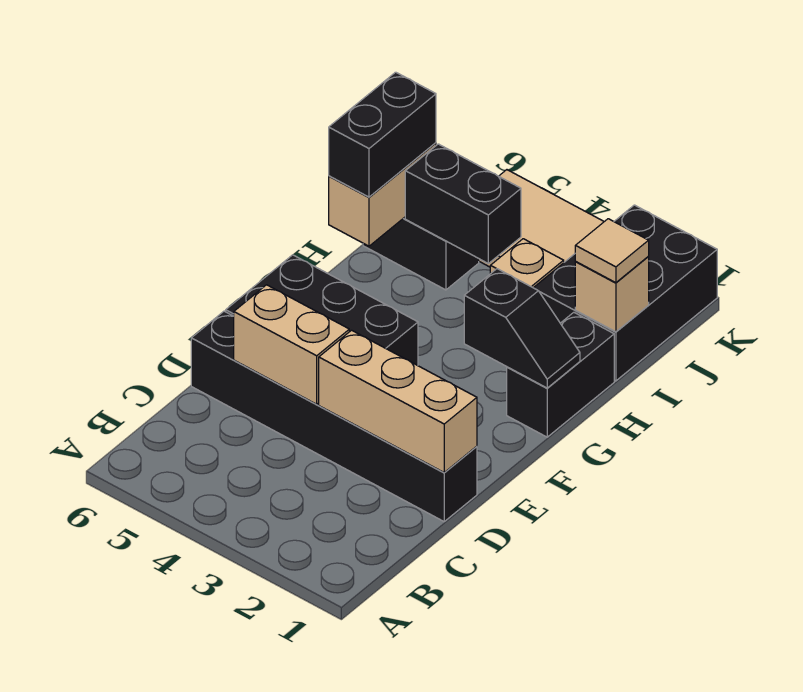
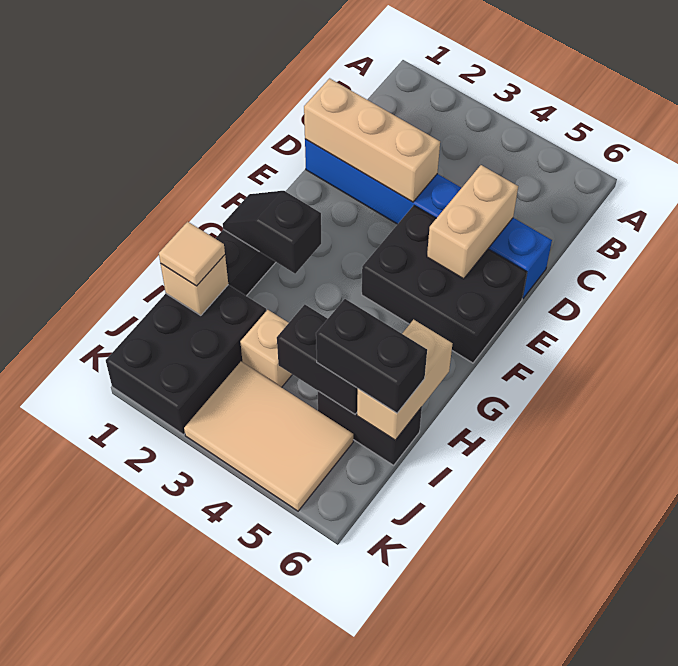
black 1x6 brick [191,311,477,521] -> blue 1x6 brick [305,139,552,299]
tan 1x2 brick [234,285,349,404] -> tan 1x2 brick turned to [427,165,518,279]
black 1x2 brick [329,72,436,197] -> black 1x2 brick turned to [316,299,427,413]

